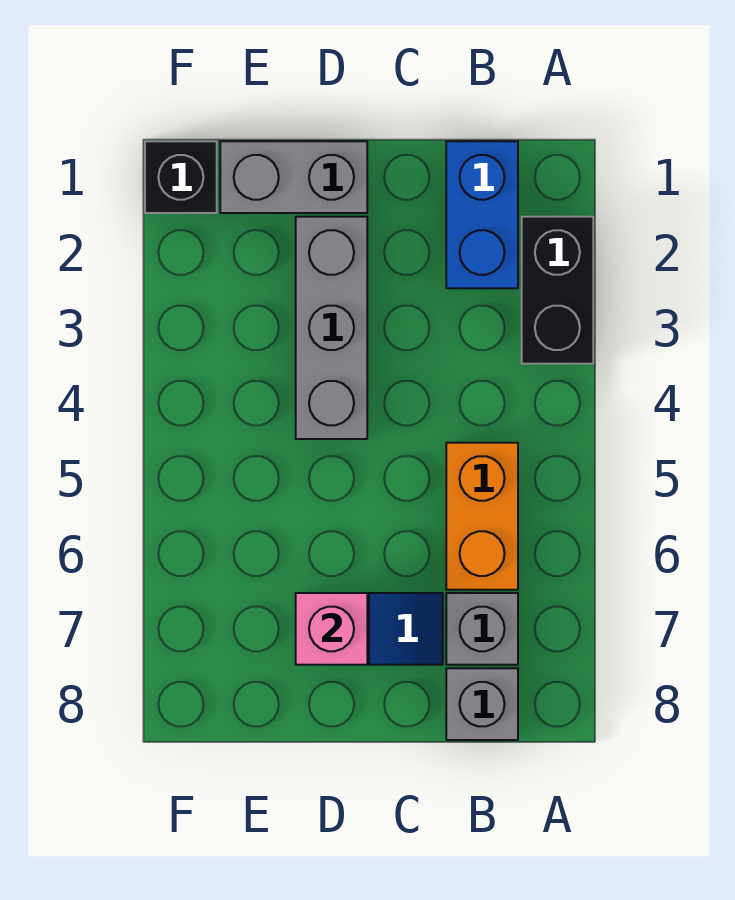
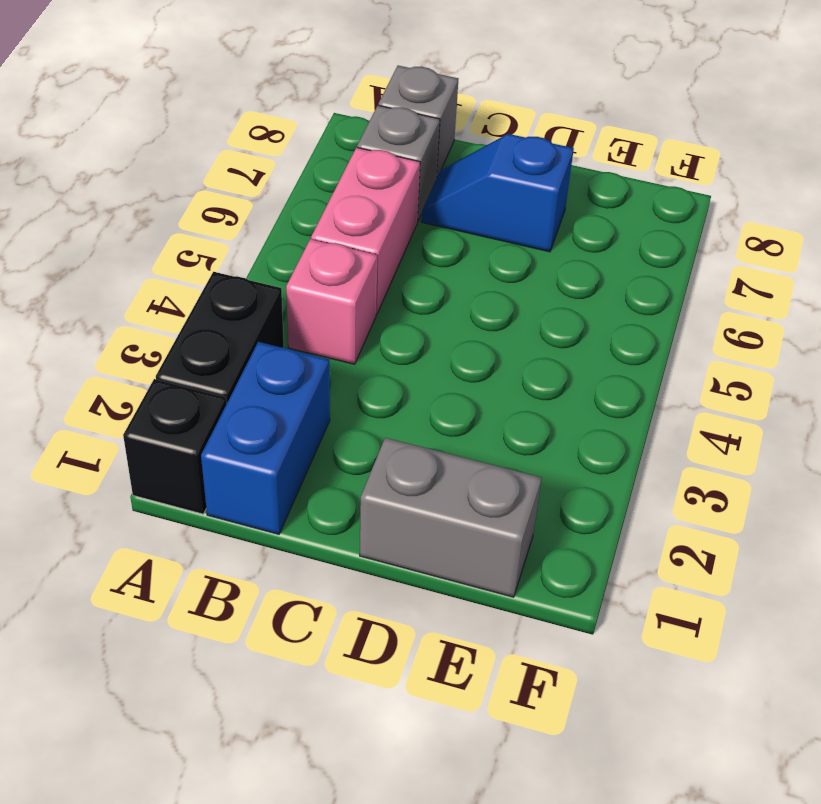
orange 1x2 brick [446,443,518,590] -> pink 1x2 brick [311,147,420,314]
grey 1x3 brick [296,217,367,439] -> none
pink 1x1 brick [296,593,367,665] -> pink 1x1 brick moved to [286,239,377,364]
black 1x1 brick [145,141,217,213] -> black 1x1 brick moved to [123,379,227,514]

